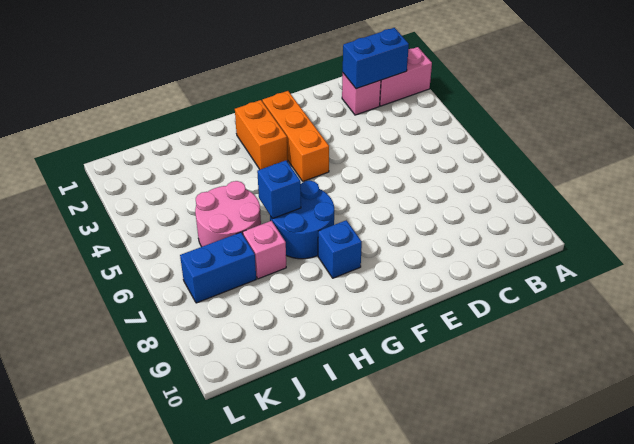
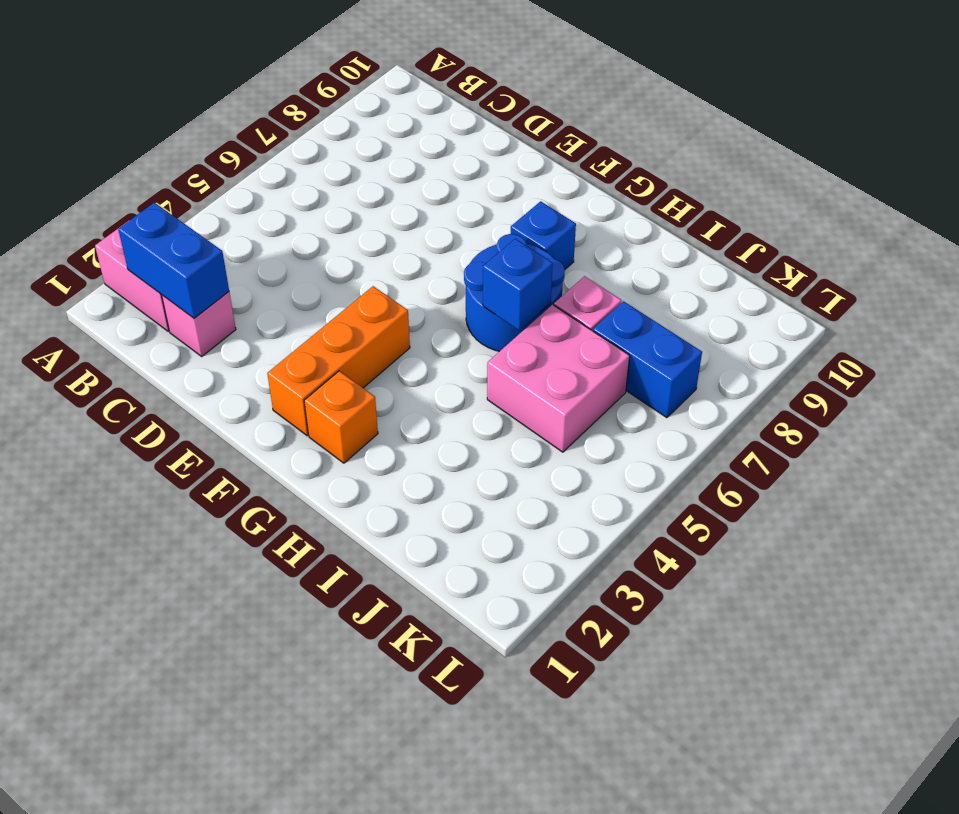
orange 1x2 brick [235,100,288,169] -> orange 1x1 brick [304,371,378,463]
pink 2x2 round brick [195,181,261,247] -> pink 2x2 brick [487,305,630,452]

